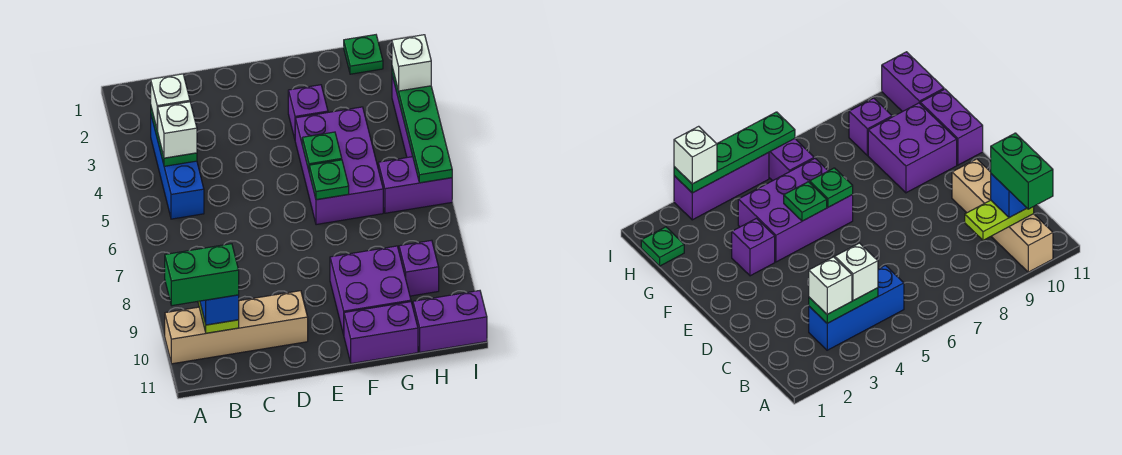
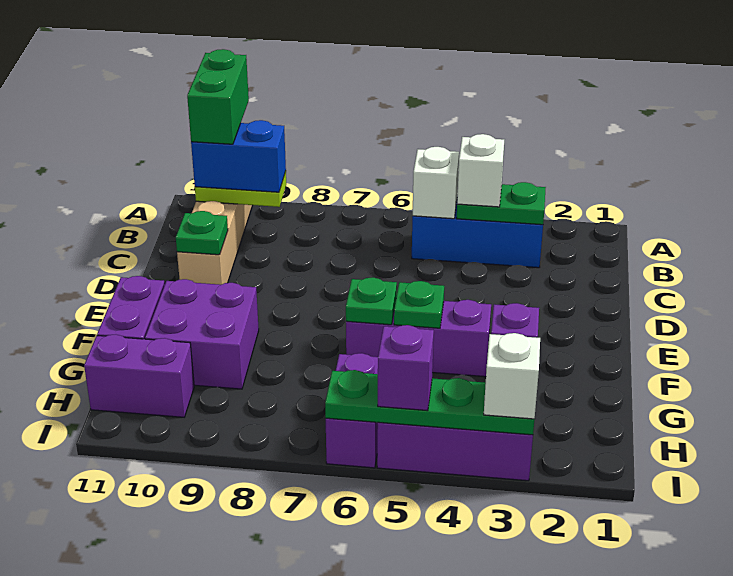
white 1x1 brick [151,74,190,130] -> white 1x1 brick moved to [413,147,459,219]
blue 1x1 brick [200,295,239,325] -> blue 1x2 brick [191,120,286,192]
purple 2x3 brick [295,107,383,225] -> purple 1x3 brick [346,300,491,377]
green 1x1 plate [344,35,383,74] -> green 1x1 plate moved to [176,211,228,255]
purple 1x1 brick [399,240,439,296] -> purple 1x1 brick moved to [378,325,434,411]
purple 1x2 brick [413,291,487,352] -> purple 1x2 brick turned to [84,335,194,417]

